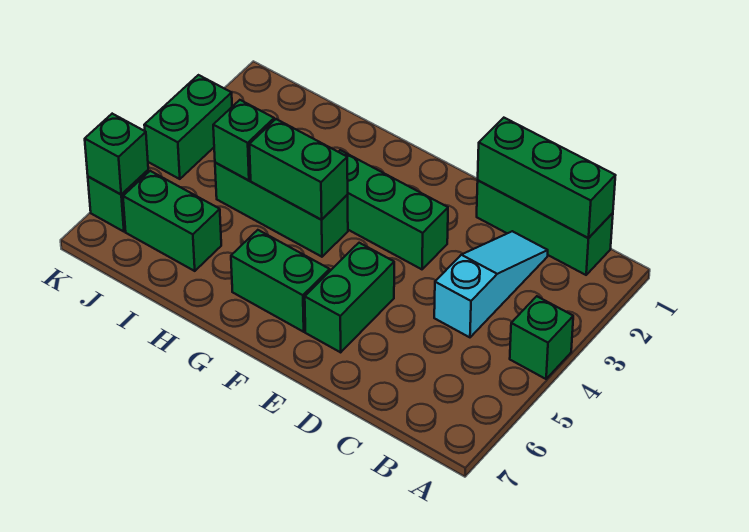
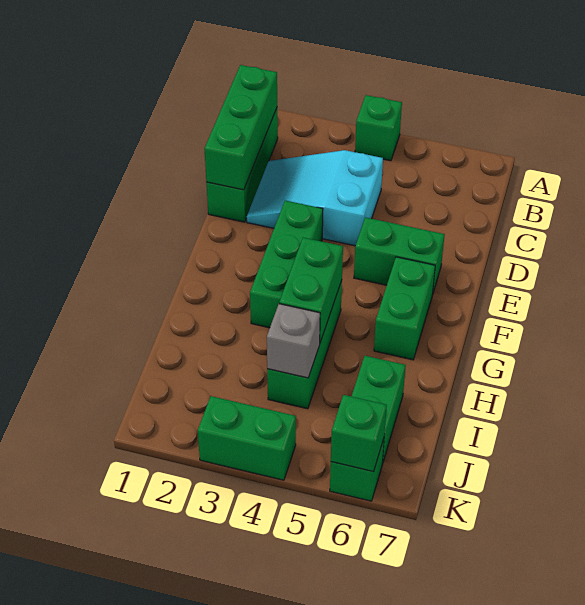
cyan 1x3 slope [434,231,548,337] -> cyan 2x3 slope [247,150,383,246]
green 1x1 brick [213,100,274,180] -> grey 1x1 brick [267,304,320,378]

